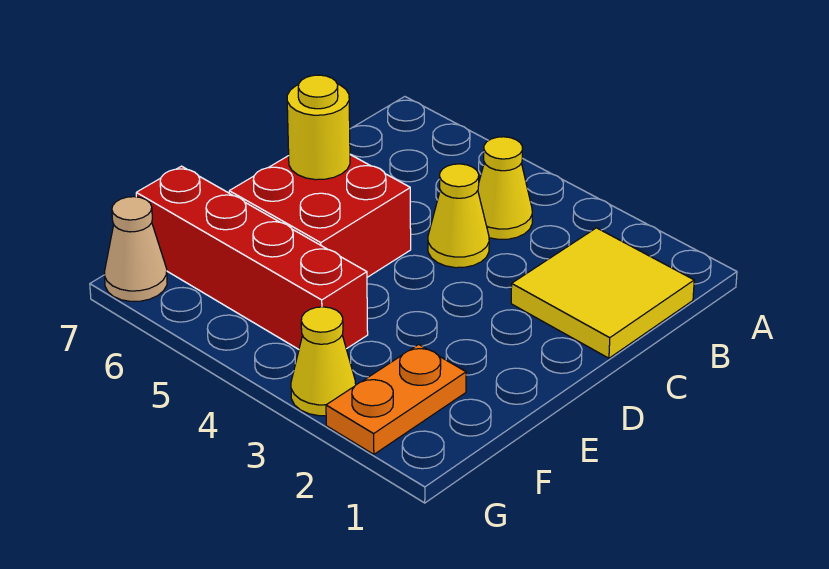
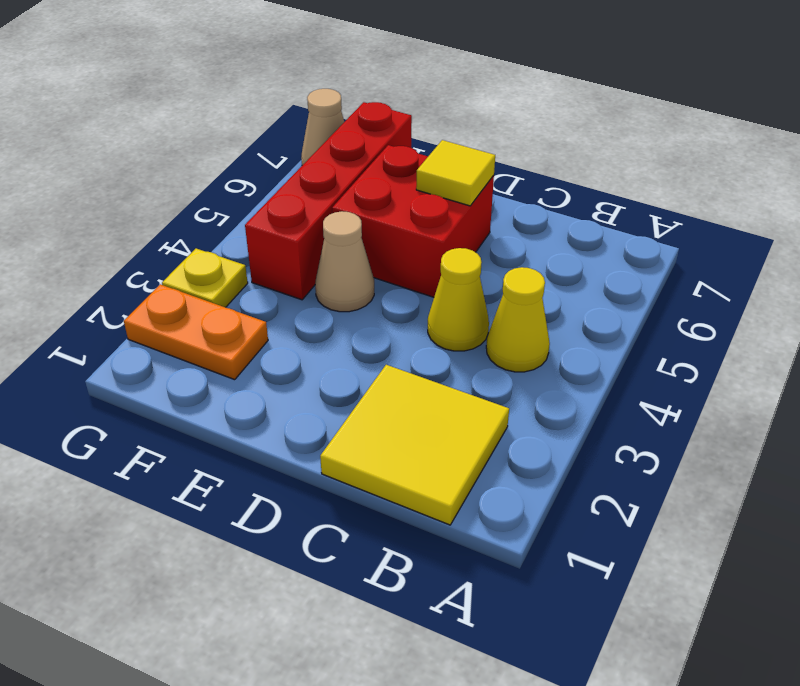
yellow 1x1 round brick [287,75,350,180] -> yellow 1x1 tile [416,140,495,206]
none -> tan 1x1 cone [315,211,374,312]
yellow 1x1 cone [291,307,356,416] -> yellow 1x1 plate [162,249,248,307]

